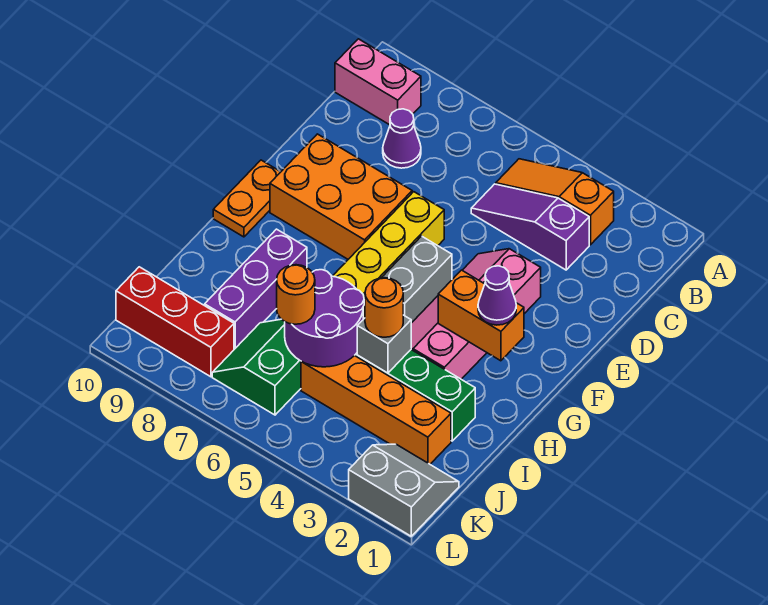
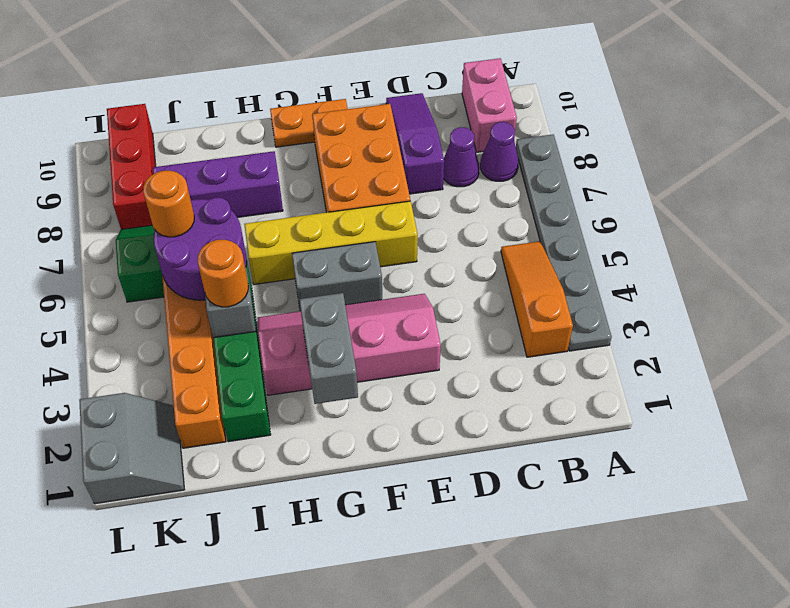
none -> grey 1x6 plate [516,134,612,351]
purple 1x3 slope [471,184,589,270] -> purple 1x3 slope moved to [386,93,444,194]
orange 1x2 brick [438,270,524,361] -> grey 1x2 brick [300,293,358,404]
purple 1x1 cone [478,266,516,325] -> purple 1x1 cone moved to [480,122,519,181]

